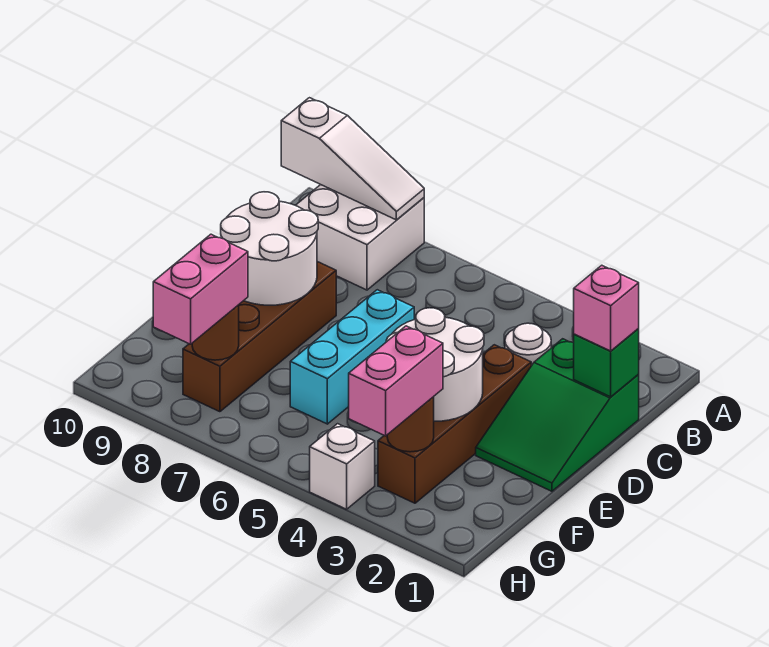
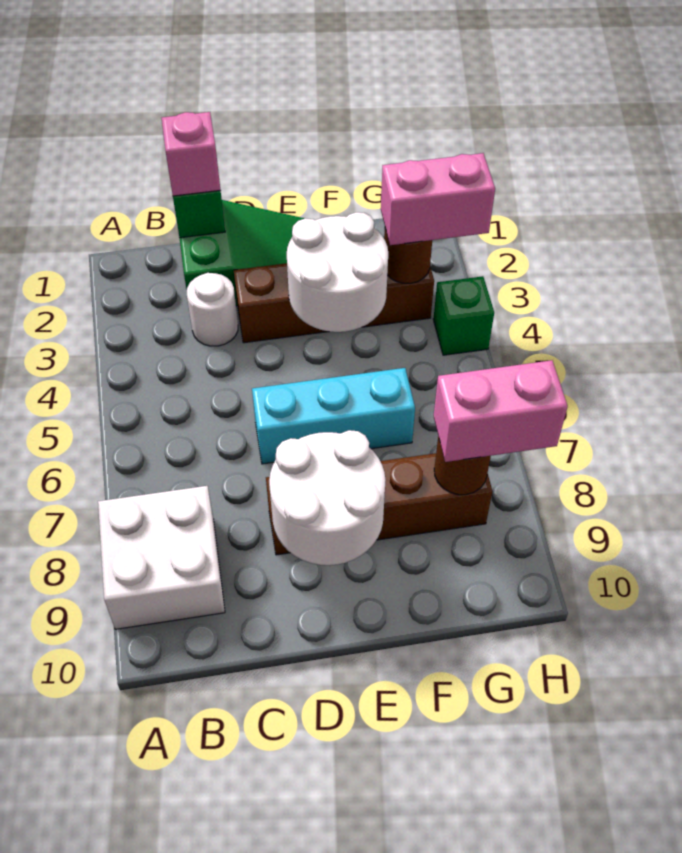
white 1x3 slope [281,98,424,220] -> none
white 1x1 brick [310,424,375,509] -> green 1x1 brick [433,276,494,355]

